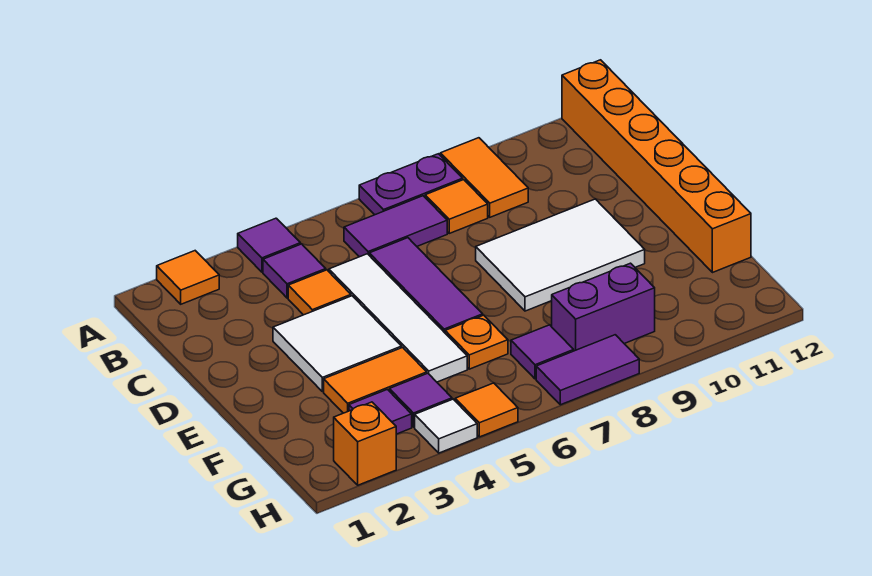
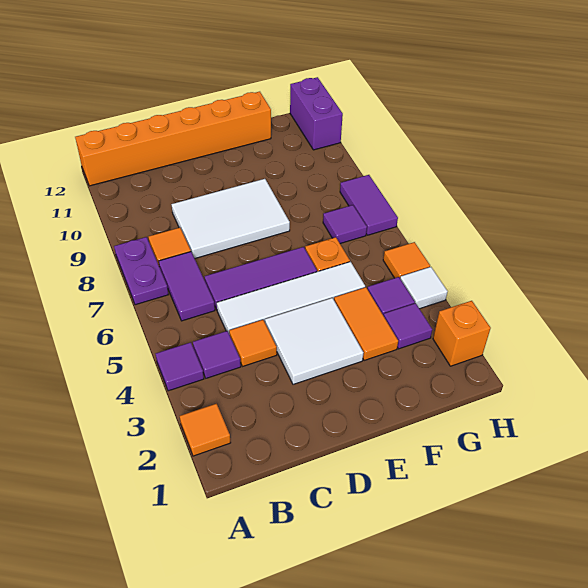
orange 1x2 tile [440,138,528,217] -> none
white 2x3 tile [476,199,645,311] -> white 2x3 tile turned to [171,179,290,258]
purple 1x2 brick [552,263,655,351] -> purple 1x2 brick moved to [290,77,343,150]

